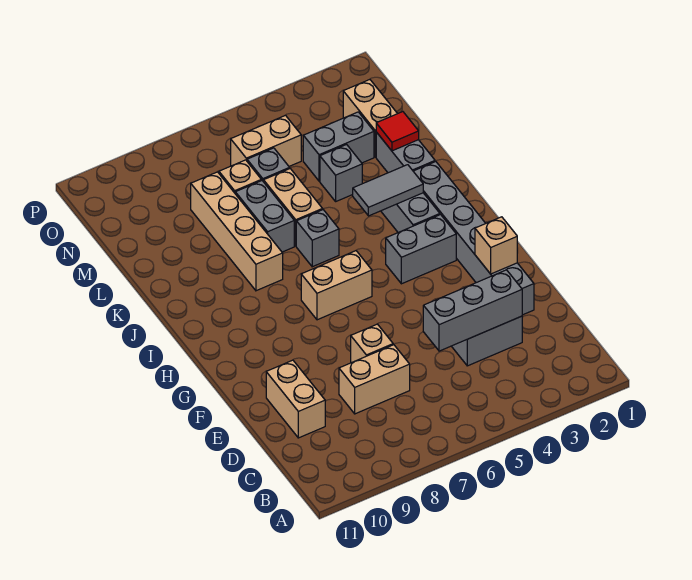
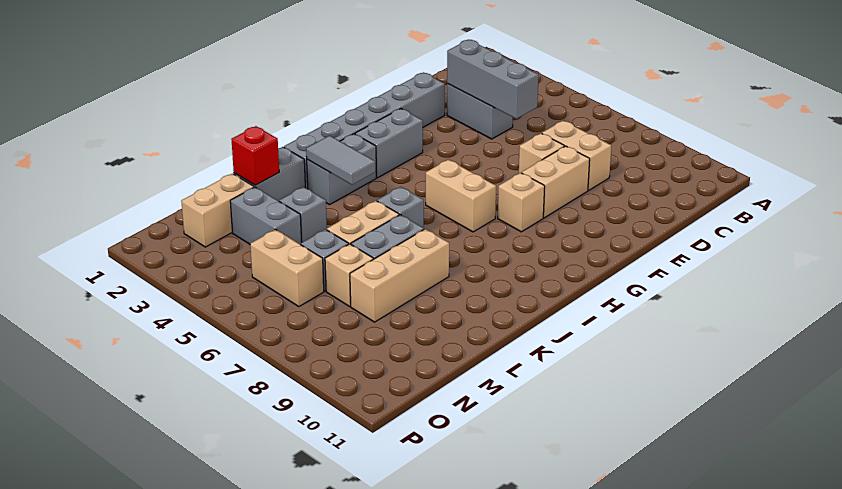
tan 1x2 brick [266,360,325,438] -> tan 1x2 brick moved to [522,146,590,218]
tan 1x1 brick [475,217,517,274] -> tan 1x1 brick moved to [498,173,545,232]
grey 1x2 brick [386,215,456,284] -> grey 1x2 brick turned to [355,109,423,178]
tan 1x4 brick [191,172,283,291] -> tan 1x3 brick [350,229,449,322]
red 1x1 tile [376,112,419,151] -> red 1x1 brick [231,126,279,185]

